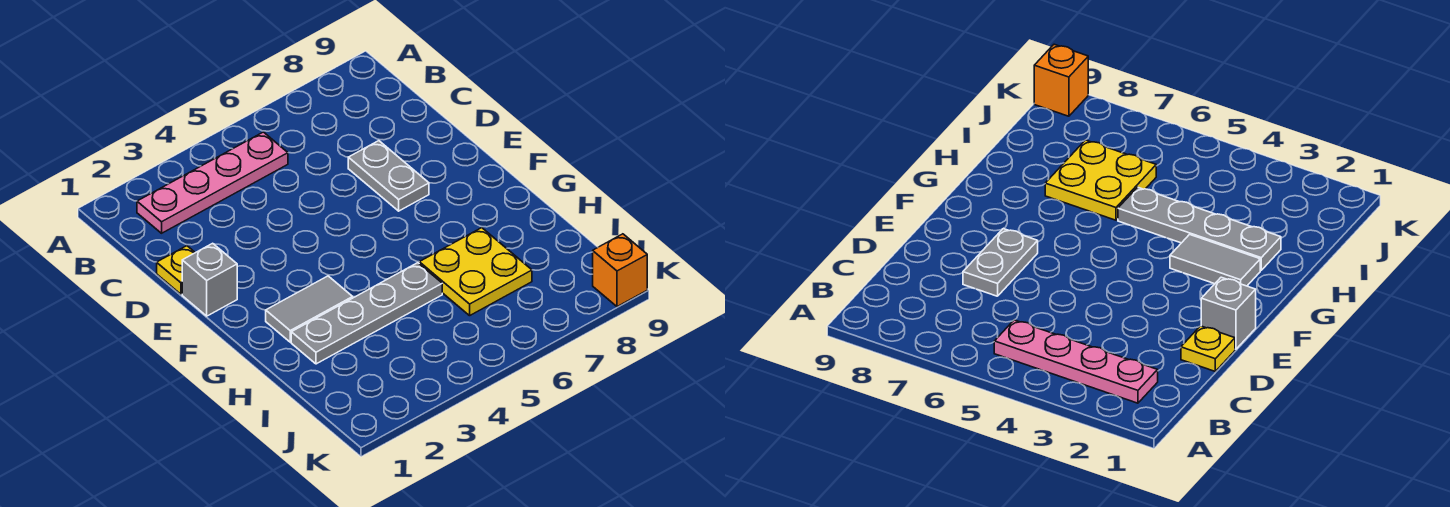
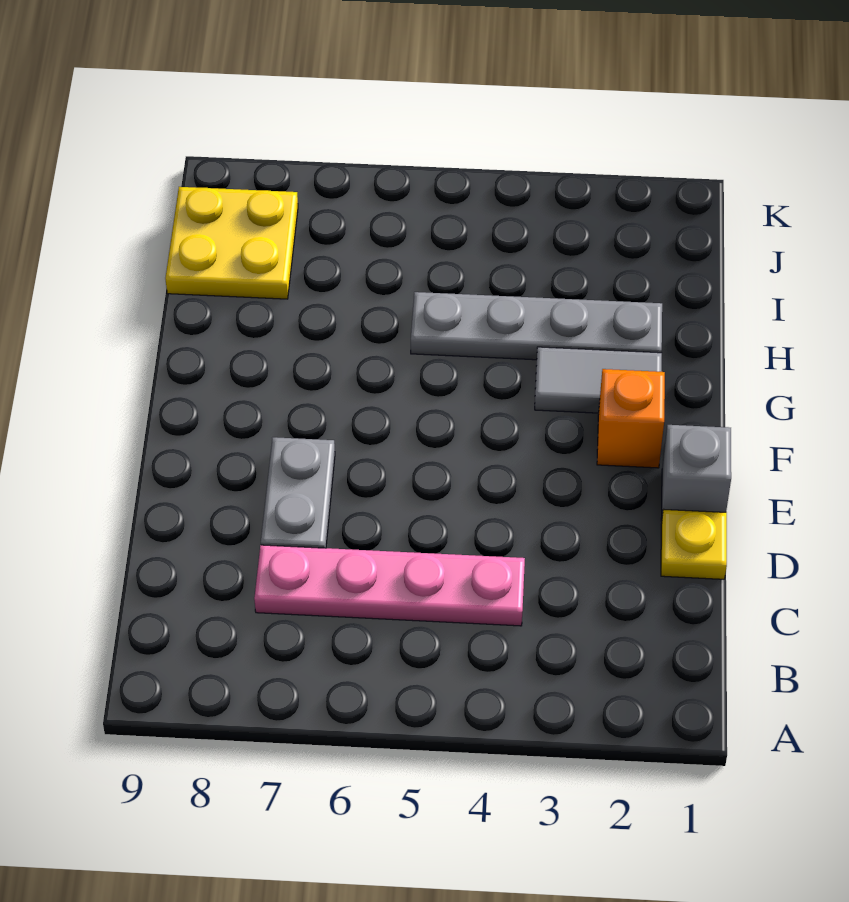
pink 1x4 plate [137,132,288,233] -> pink 1x4 plate moved to [254,545,525,626]
yellow 2x2 plate [419,228,532,316] -> yellow 2x2 plate moved to [165,187,298,299]
orange 1x1 brick [593,234,647,307] -> orange 1x1 brick moved to [597,369,665,468]

